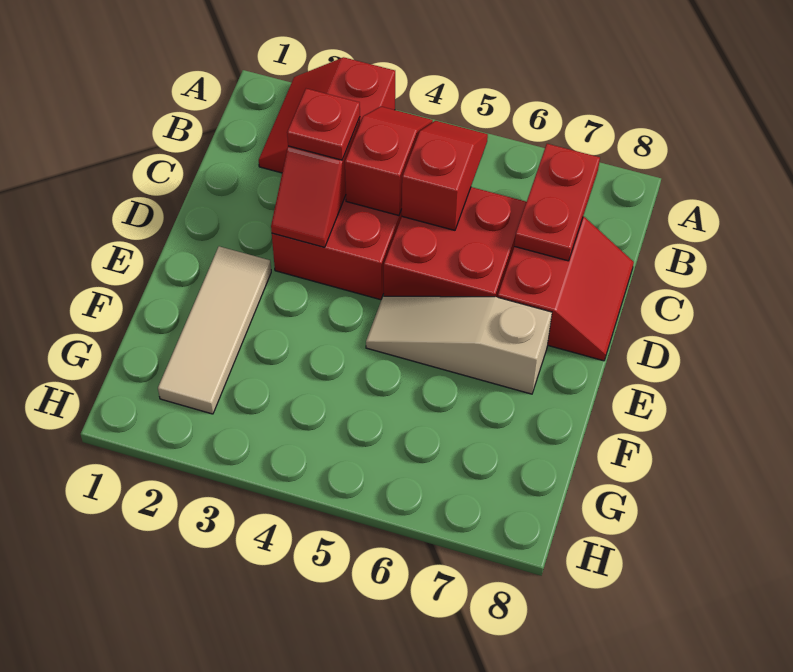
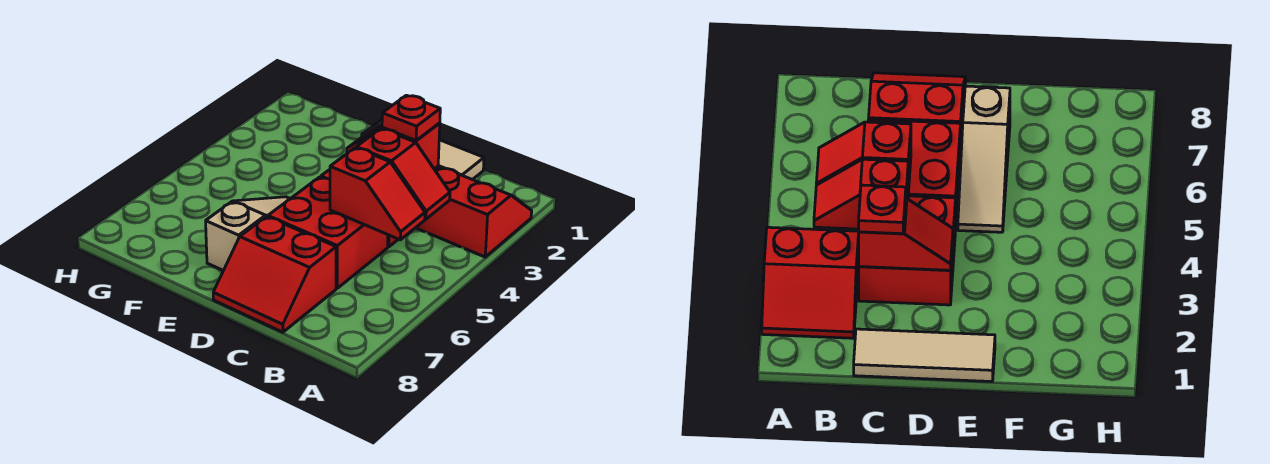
red 1x2 plate [514,144,600,261] -> none
tan 1x3 tile [158,246,271,414] -> tan 1x3 tile moved to [362,120,484,180]

